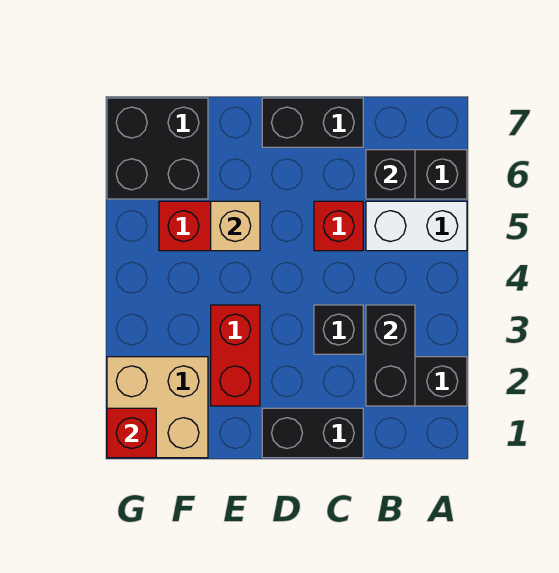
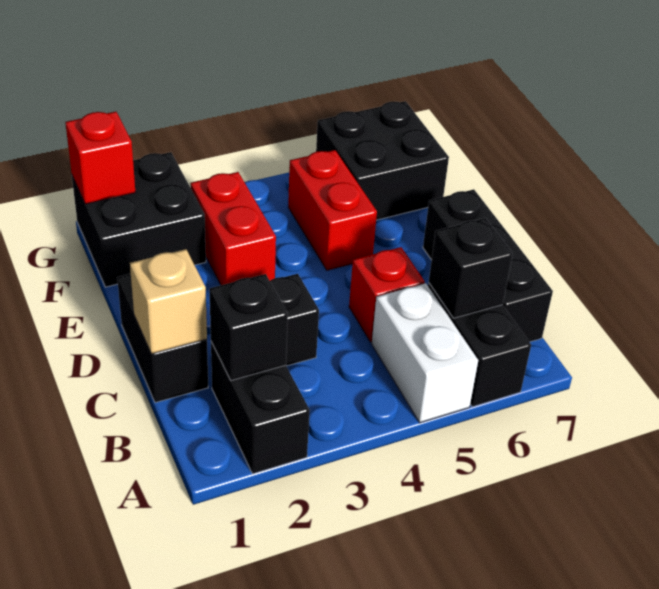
black 1x2 brick [366,305,415,406] -> black 1x1 brick [209,274,288,380]
black 1x2 brick [262,98,363,147] -> black 1x3 brick [423,189,553,342]
red 1x2 brick [211,305,260,406] -> red 1x2 brick turned to [190,172,276,285]
tan 1x1 brick [211,201,260,251] -> tan 1x1 brick moved to [130,249,207,354]
tan 2x2 brick [107,357,208,458] -> black 2x2 brick [72,152,206,287]

